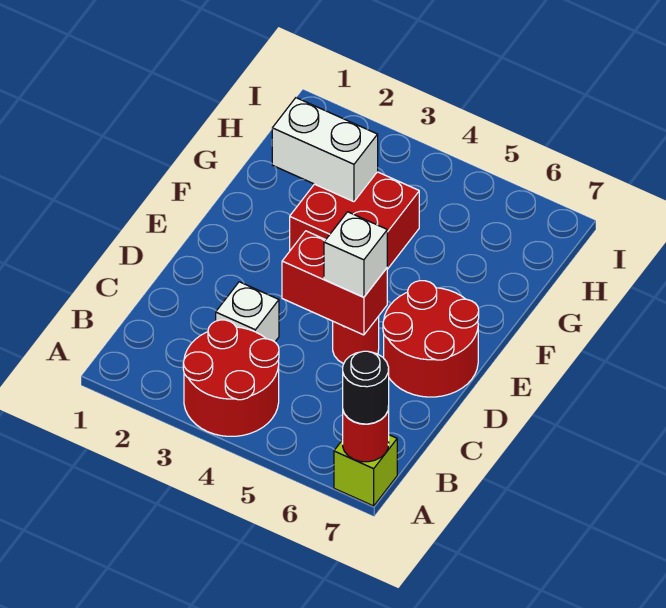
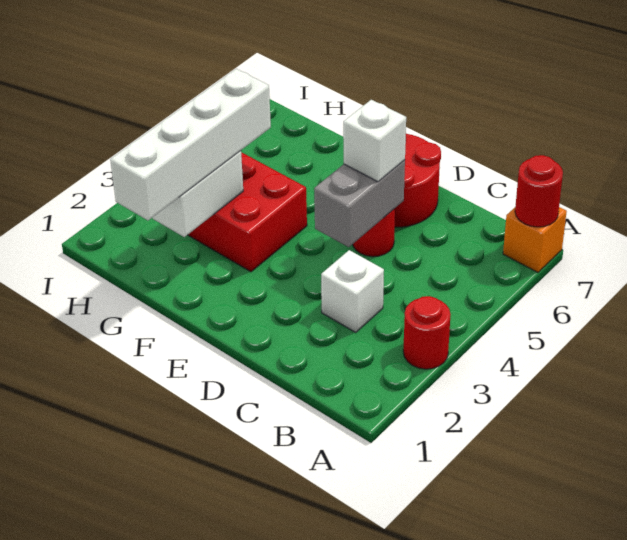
red 2x2 round brick [183,320,279,436] -> red 1x1 round brick [403,296,451,369]
lime 1x1 brick [334,435,397,506] -> orange 1x1 brick [503,207,567,272]
black 1x1 round brick [343,351,389,424] -> none
red 1x2 brick [282,231,387,335] -> grey 1x2 brick [314,160,405,247]
none -> white 1x4 brick [110,69,271,220]

